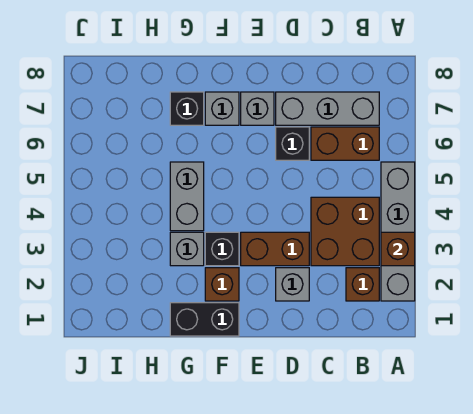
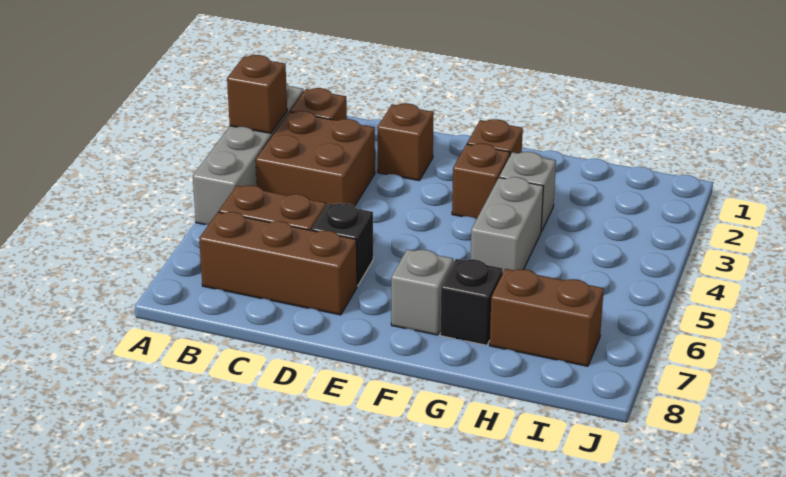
grey 1x3 brick [276,92,379,125] -> brown 1x3 brick [199,212,357,315]
grey 1x1 brick [276,268,309,301] -> brown 1x1 brick [378,103,434,180]
brown 1x2 brick [241,232,309,266] -> brown 1x2 brick moved to [490,269,604,366]
grey 1x1 brick [241,92,274,125] -> none
black 1x2 brick [170,303,239,336] -> none
black 1x1 brick [205,232,239,266] -> brown 1x1 brick [452,143,510,219]

